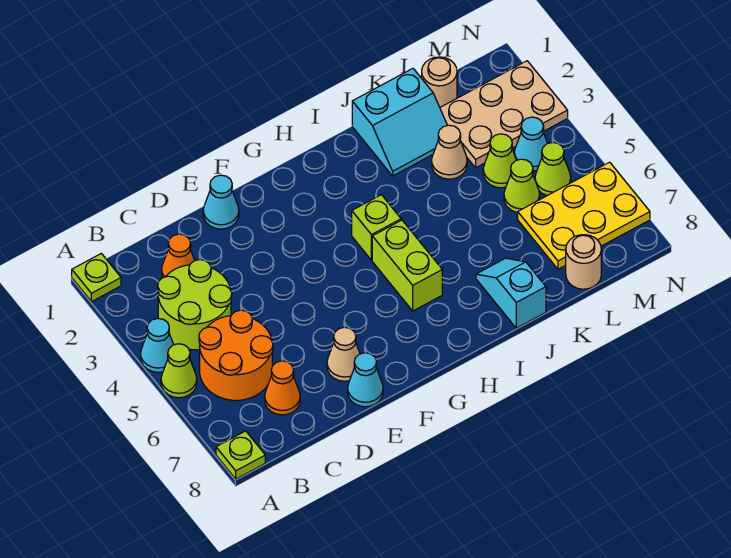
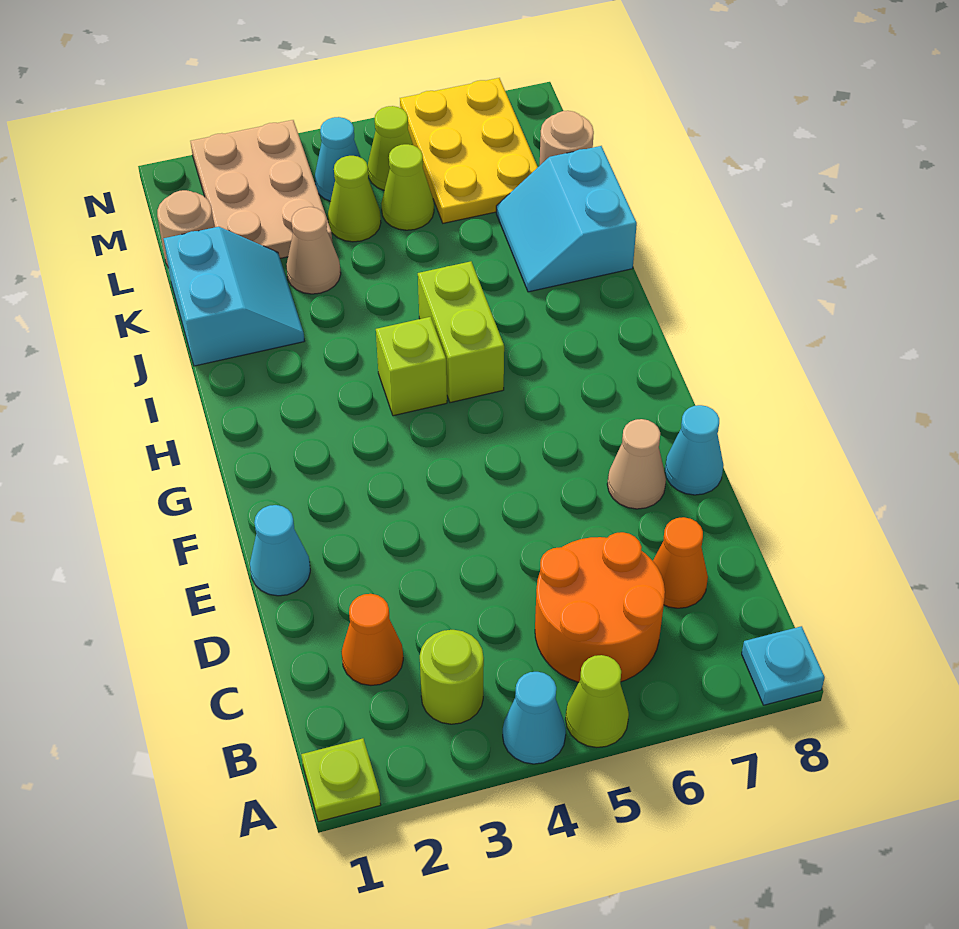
lime 1x1 plate [216,431,265,479] -> cyan 1x1 plate [742,626,825,705]
lime 2x2 round brick [158,260,232,350] -> lime 1x1 round brick [420,630,484,724]
lime 1x2 brick [372,220,442,311] -> lime 1x2 brick turned to [418,261,504,403]
cyan 1x2 slope [476,258,546,328] -> cyan 2x2 slope [496,146,637,292]

